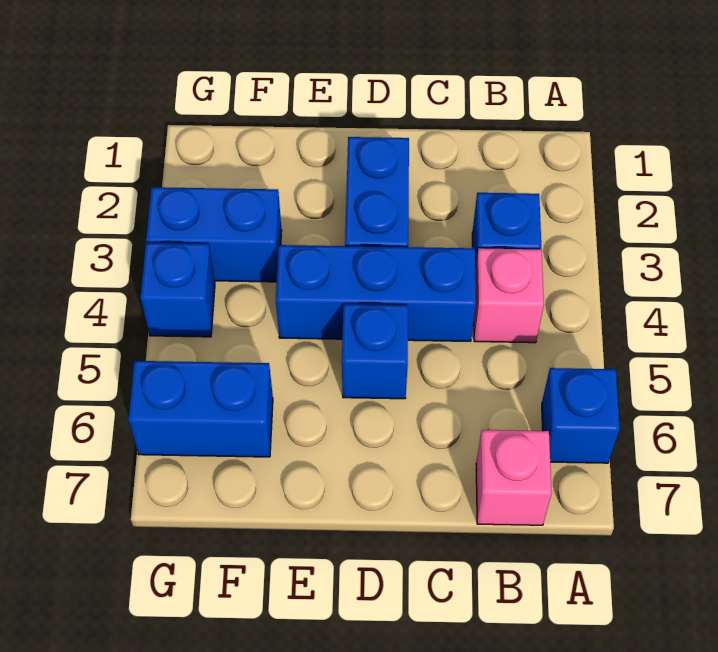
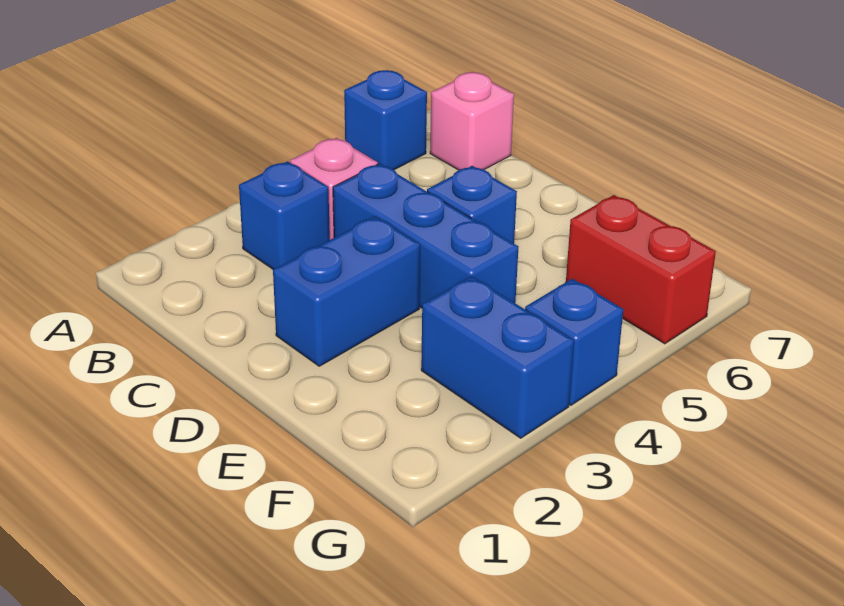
blue 1x2 brick [128,361,273,457] -> red 1x2 brick [566,195,716,344]

